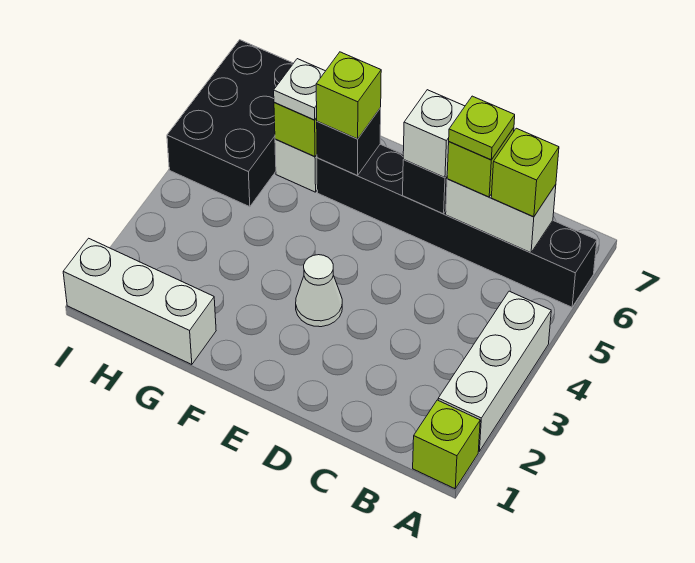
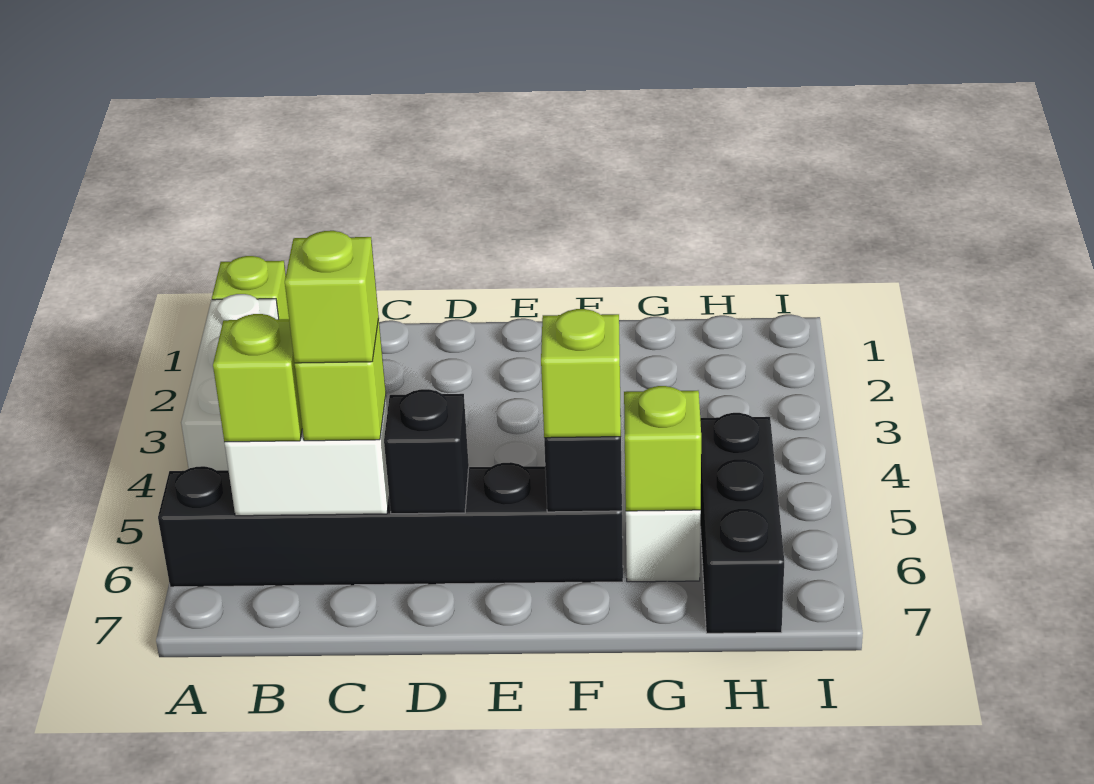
lime 1x1 plate [449,96,515,160] -> lime 1x1 brick [285,231,379,363]
white 1x1 brick [403,90,465,178] -> none
white 1x1 cone [296,255,342,327] -> none
white 1x3 brick [63,238,216,365] -> none
white 1x1 plate [274,59,325,120] -> none
black 2x3 brick [167,40,293,207] -> black 1x3 brick [700,413,784,633]

